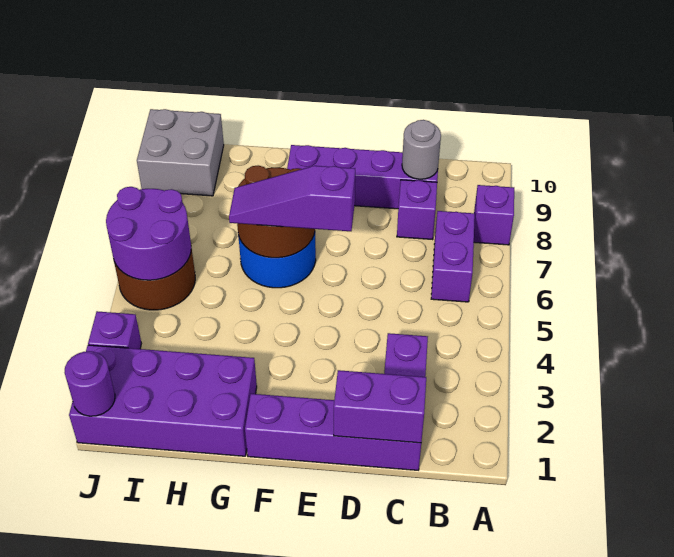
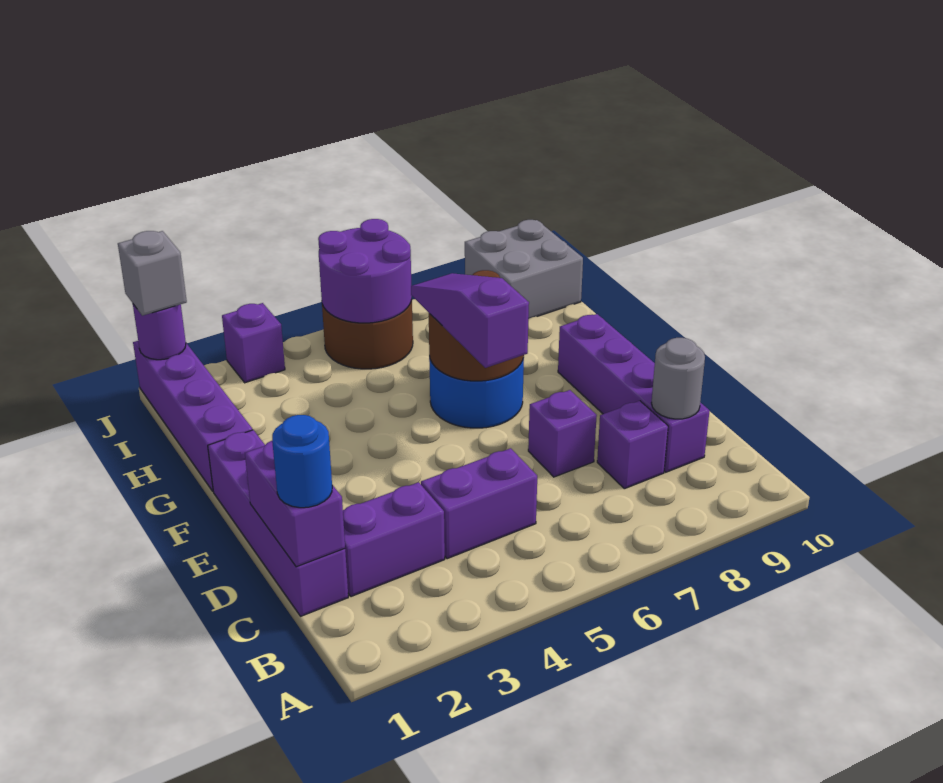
purple 1x1 brick [474,185,514,245] -> purple 1x1 brick moved to [528,390,597,477]
purple 1x2 brick [431,211,475,302] -> purple 1x2 brick moved to [421,448,537,559]
none -> blue 1x1 round brick [272,415,332,508]
purple 2x4 brick [69,345,257,456] -> purple 1x4 brick [133,341,253,491]
none -> grey 1x1 brick [118,231,187,316]

